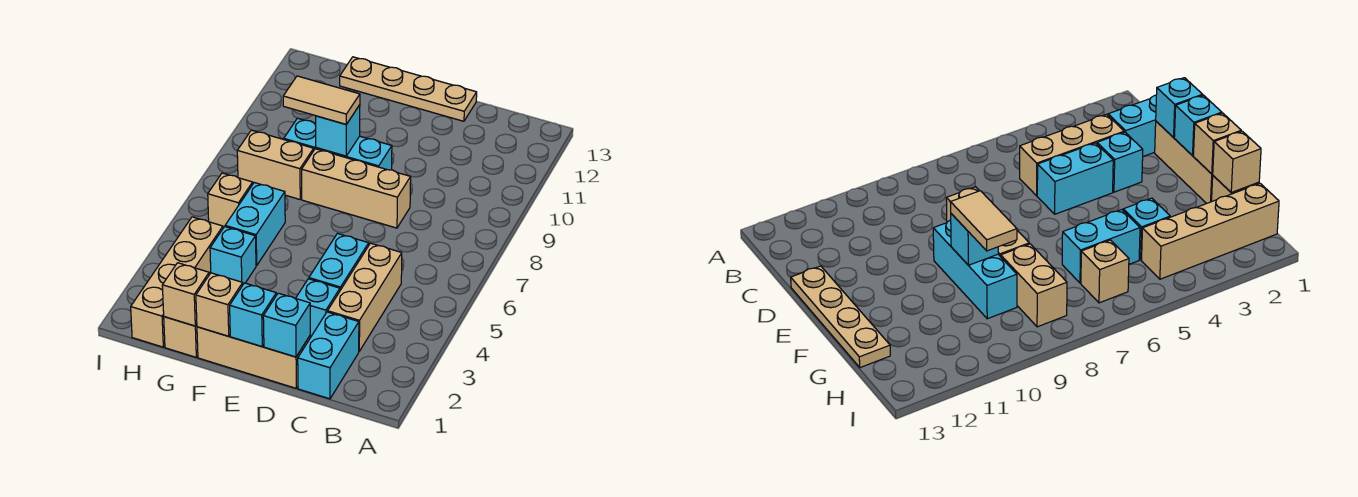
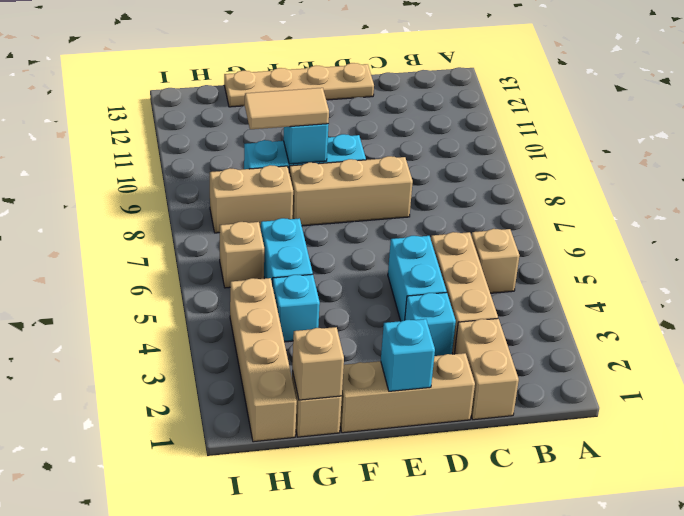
cyan 1x2 brick [298,312,359,399] -> tan 1x2 brick [455,319,519,420]
cyan 1x1 brick [263,293,310,357] -> none
tan 1x1 brick [196,273,243,336] -> tan 1x1 brick moved to [471,229,520,293]

